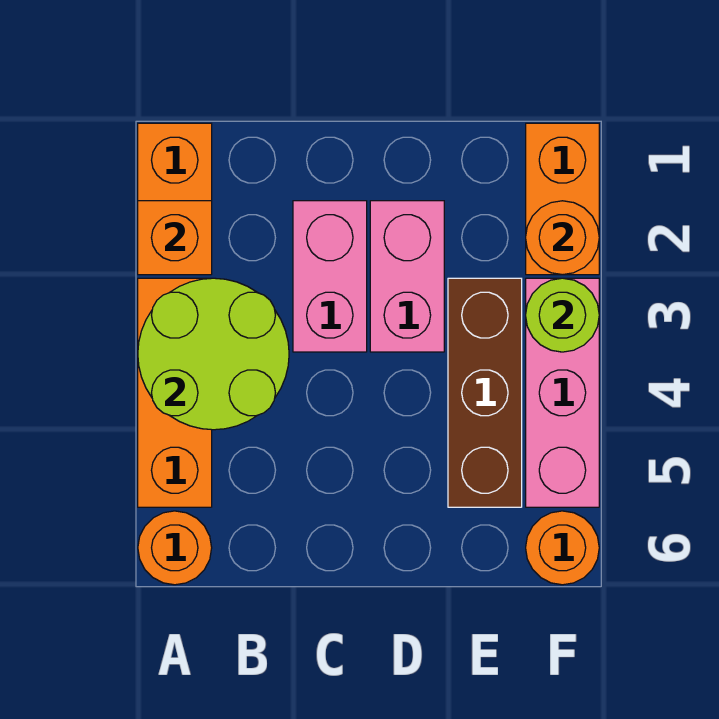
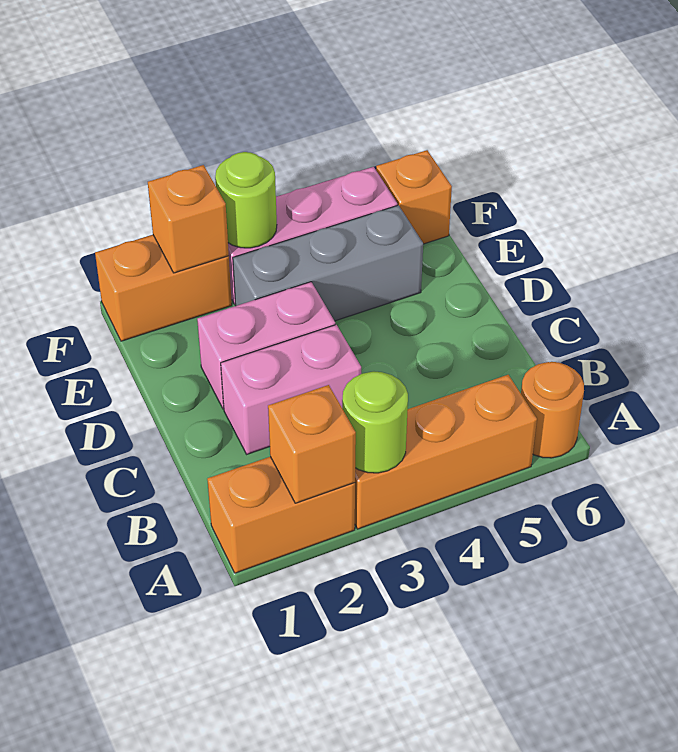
lime 2x2 round brick [138,278,289,430] -> lime 1x1 round brick [342,372,408,473]
brown 1x3 brick [448,278,522,507] -> grey 1x3 brick [233,205,423,321]
orange 1x1 round brick [526,201,599,275] -> orange 1x1 brick [148,165,229,273]
orange 1x1 round brick [526,511,599,585] -> orange 1x1 brick [376,150,452,244]

